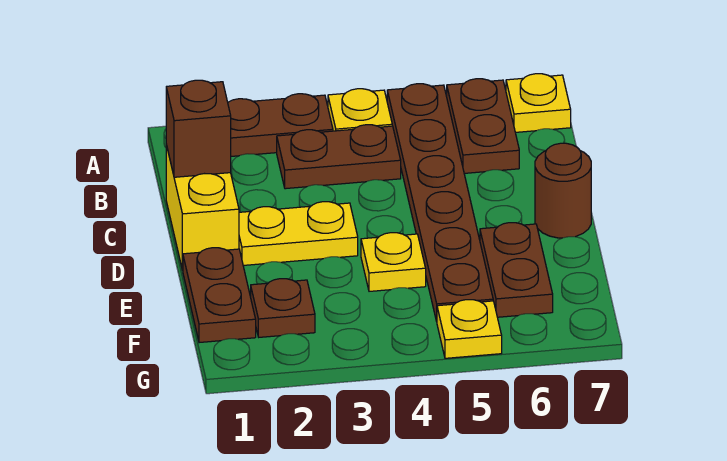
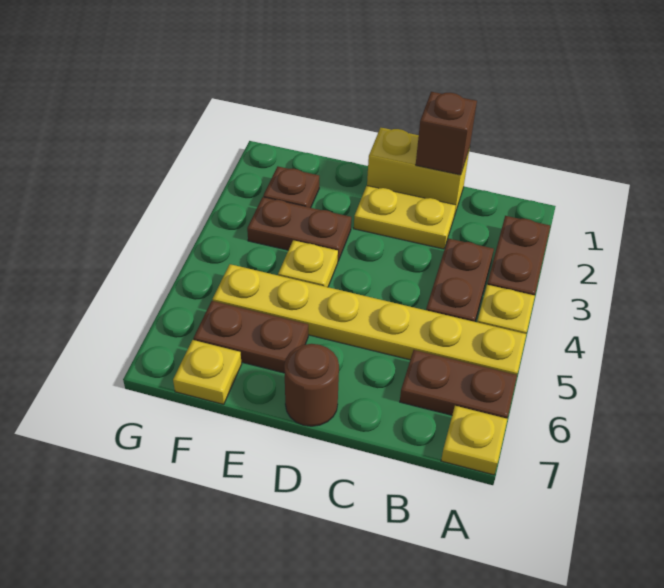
brown 1x6 plate [387,84,493,321] -> yellow 1x6 plate [213,264,526,375]
yellow 1x2 plate [239,202,358,265] -> yellow 1x2 plate turned to [354,186,456,249]
brown 1x2 plate [183,248,256,343] -> brown 1x2 plate moved to [247,197,351,261]
yellow 1x1 plate [437,300,502,358] -> yellow 1x1 plate moved to [173,340,242,404]

